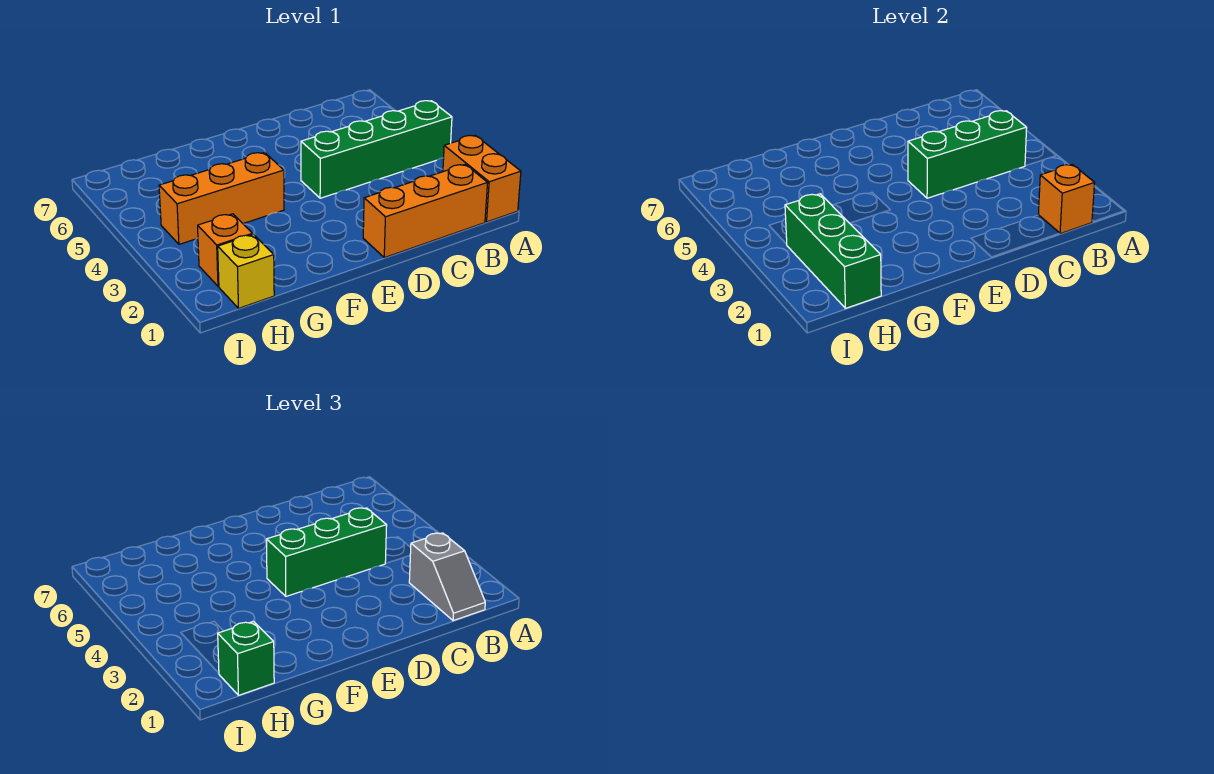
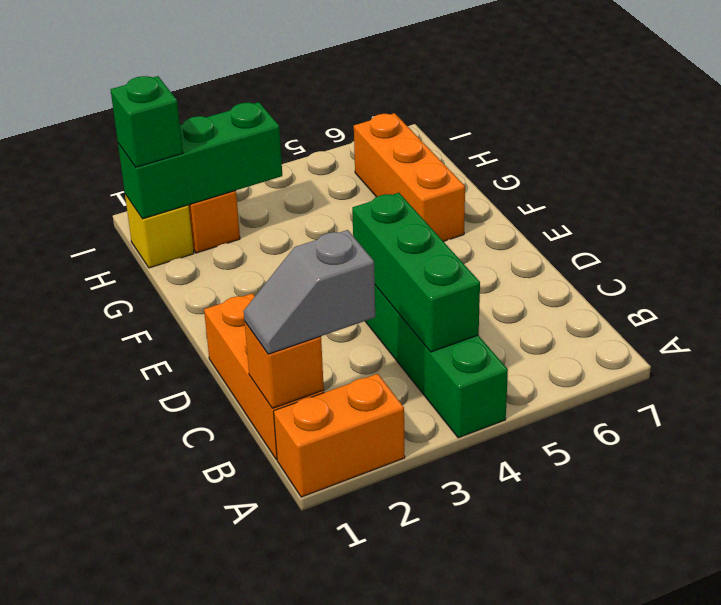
green 1x3 brick [266,508,387,596] -> none
orange 1x3 brick [159,152,284,244] -> orange 1x3 brick moved to [354,113,465,242]

